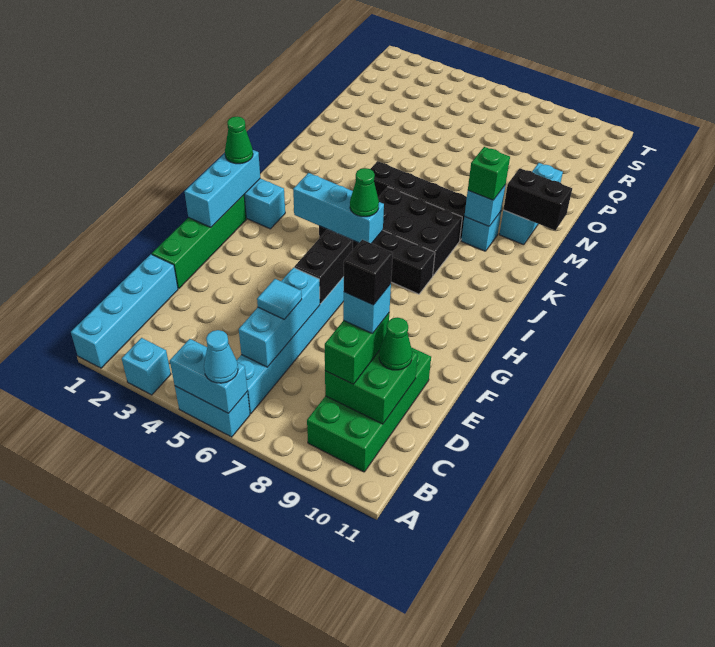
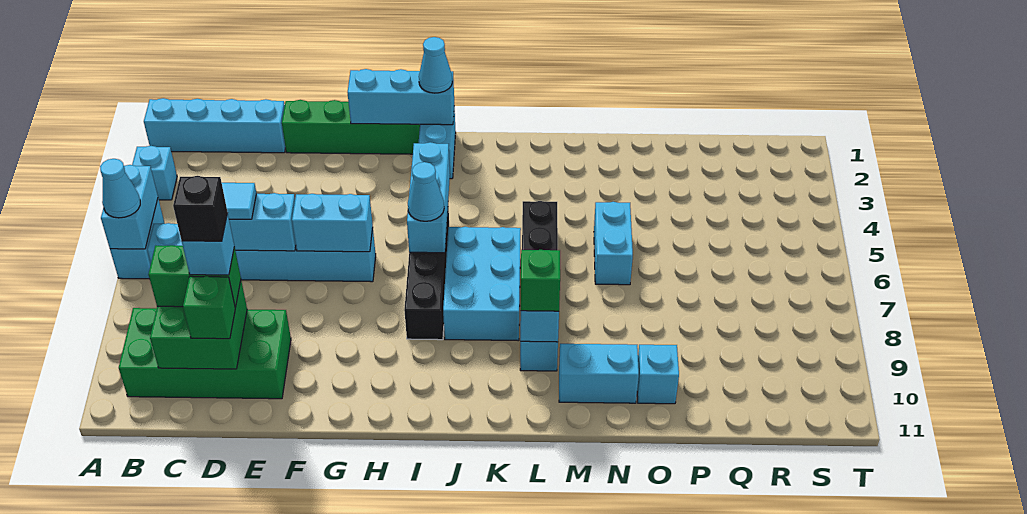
green 1x1 cone [379,317,412,370] -> green 1x1 brick [183,276,235,339]
black 1x2 brick [294,229,353,304] -> cyan 1x2 brick [292,194,373,252]
green 1x1 cone [225,117,253,164] -> cyan 1x1 cone [419,37,452,93]
green 1x1 cone [350,168,379,217] -> cyan 1x1 cone [408,162,444,221]
black 2x3 brick [378,187,462,276] -> cyan 2x3 brick [443,227,521,341]
black 1x2 brick [503,168,572,230] -> none
none -> cyan 1x2 brick [594,202,633,285]

